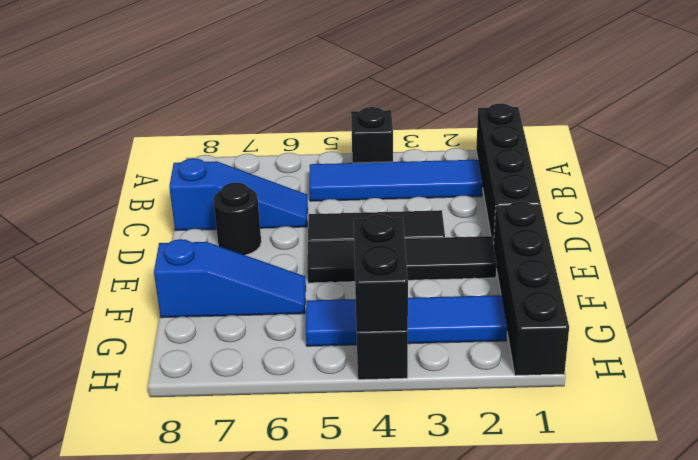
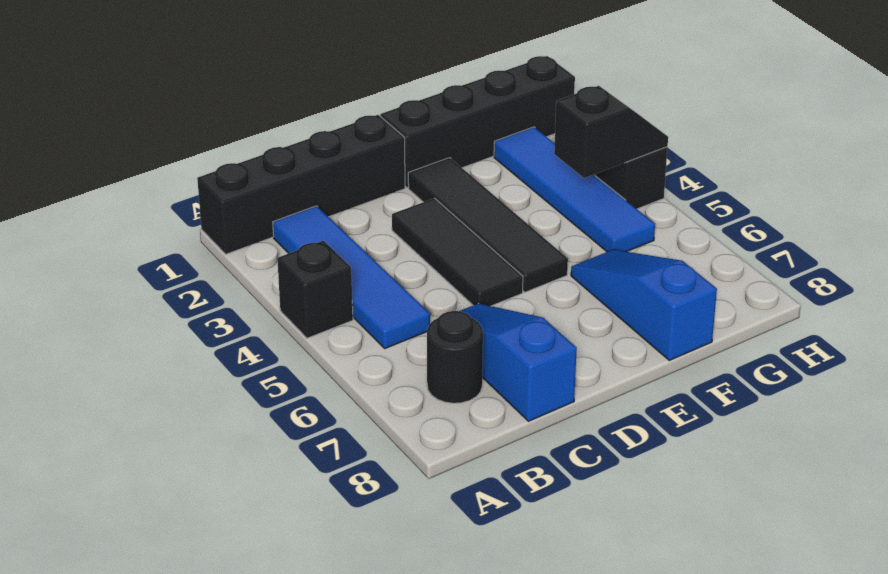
black 1x1 round brick [213,183,261,255] -> black 1x1 round brick moved to [427,311,483,403]
black 1x2 brick [354,215,408,332] -> black 1x2 slope [554,86,668,178]

